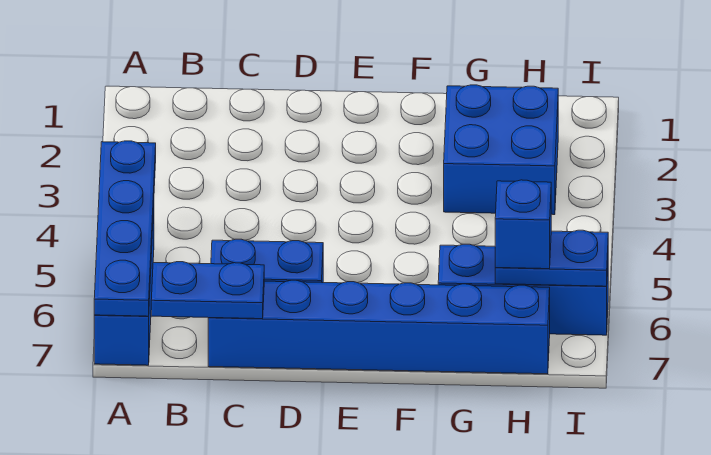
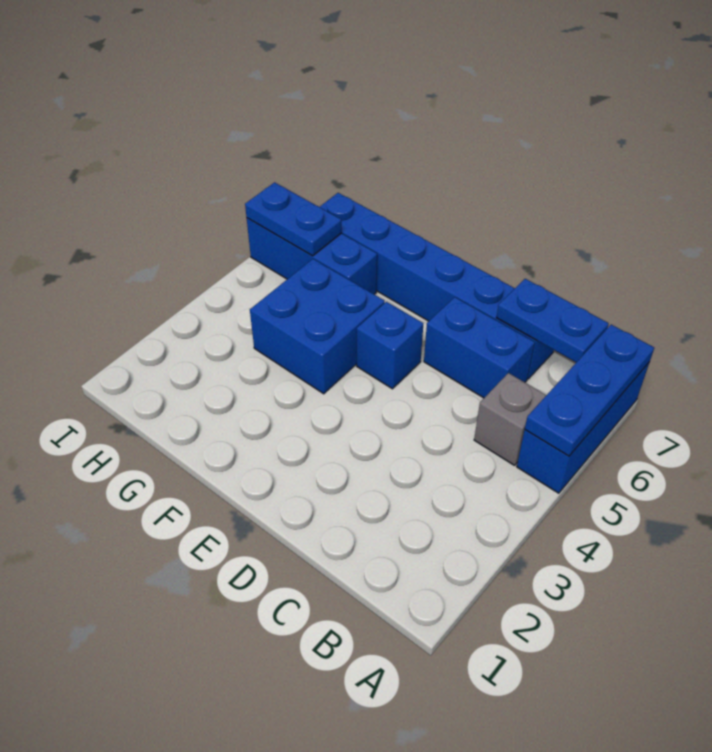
blue 1x4 plate [94,141,156,316] -> blue 1x3 plate [525,325,654,456]
none -> grey 1x1 brick [474,373,546,465]
blue 2x2 brick [444,85,558,215] -> blue 2x2 brick moved to [250,259,385,394]
blue 1x1 brick [495,180,551,269] -> blue 1x1 brick moved to [357,302,423,389]

